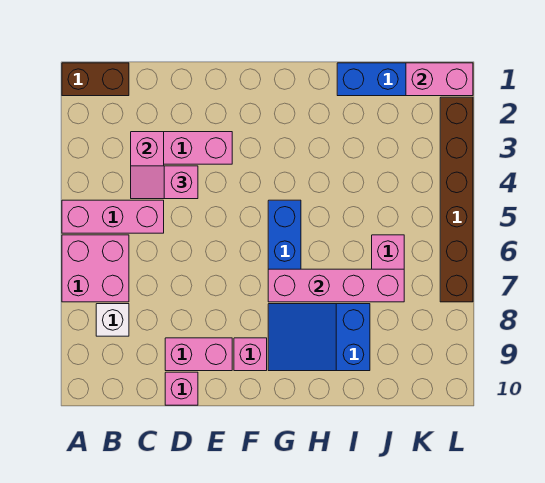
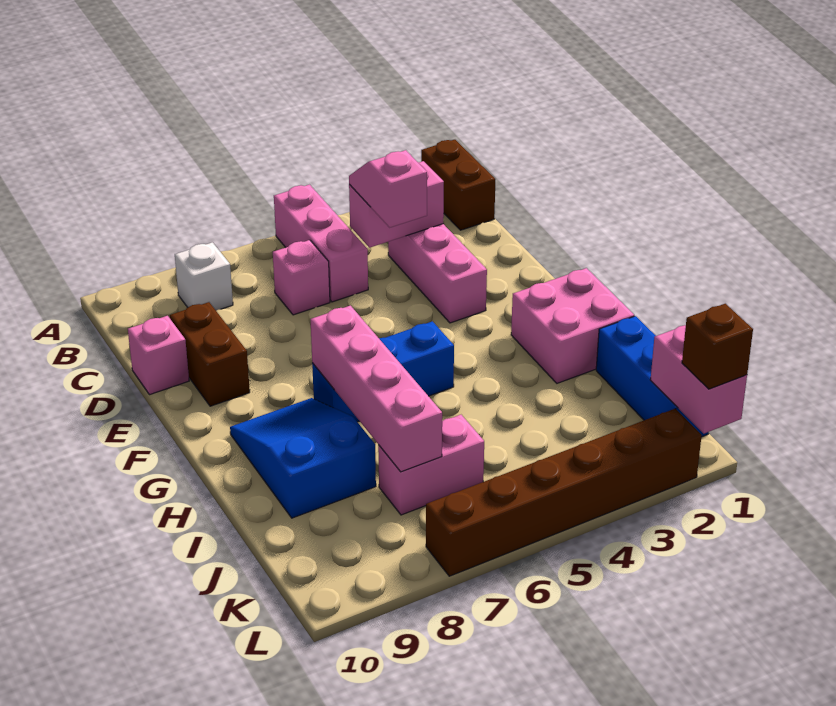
pink 2x2 brick [62,235,129,302] -> pink 2x2 brick moved to [511,268,634,383]
pink 1x2 brick [165,338,232,371] -> brown 1x2 brick [170,302,250,406]
pink 1x1 brick [234,338,267,371] -> pink 1x1 brick moved to [273,240,330,315]
none -> brown 1x1 brick [682,304,753,389]

